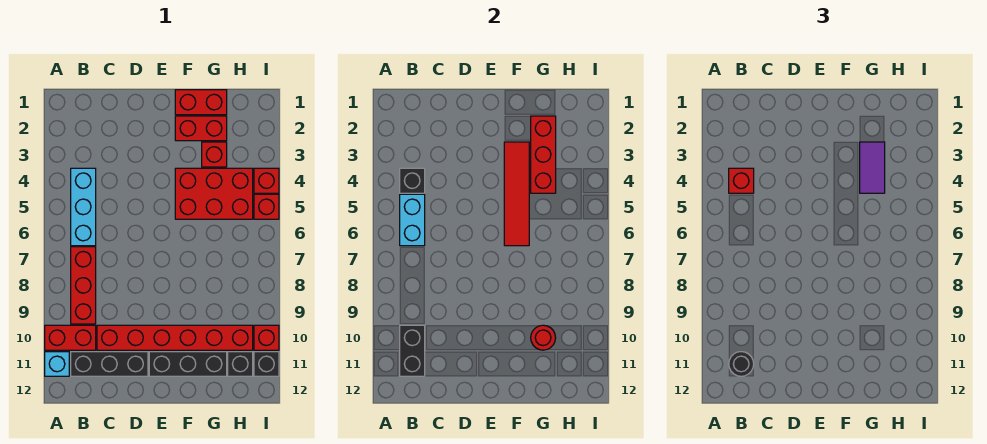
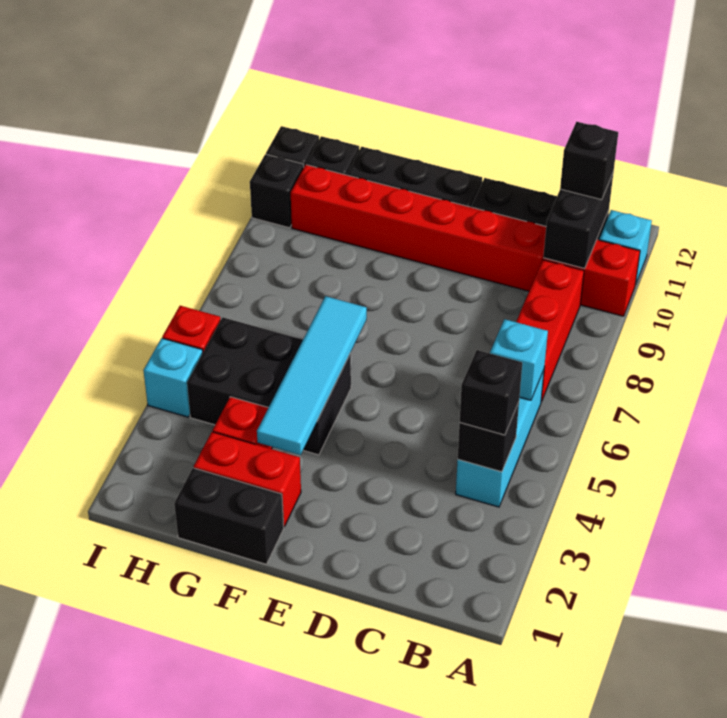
red 1x1 brick [729,168,754,193] -> black 1x1 brick [460,350,522,435]
cyan 1x2 brick [400,194,425,246] -> cyan 1x1 brick [490,319,548,400]
black 1x1 round brick [729,352,754,376] -> black 1x1 brick [560,122,618,200]
red 1x2 brick [175,90,227,115] -> black 1x2 brick [174,468,284,564]
red 1x4 tile [504,142,529,246] -> cyan 1x4 tile [257,296,367,455]
red 2x3 brick [175,168,253,219] -> black 2x3 brick [187,317,351,455]
red 1x3 brick [531,116,556,193] -> none
purple 1x2 tile [860,142,885,193] -> none
red 1x1 round brick [531,325,556,350] -> none
red 1x1 brick [254,168,279,193] -> cyan 1x1 brick [143,338,203,417]
red 1x1 brick [254,325,279,350] -> black 1x1 brick [250,154,304,228]

